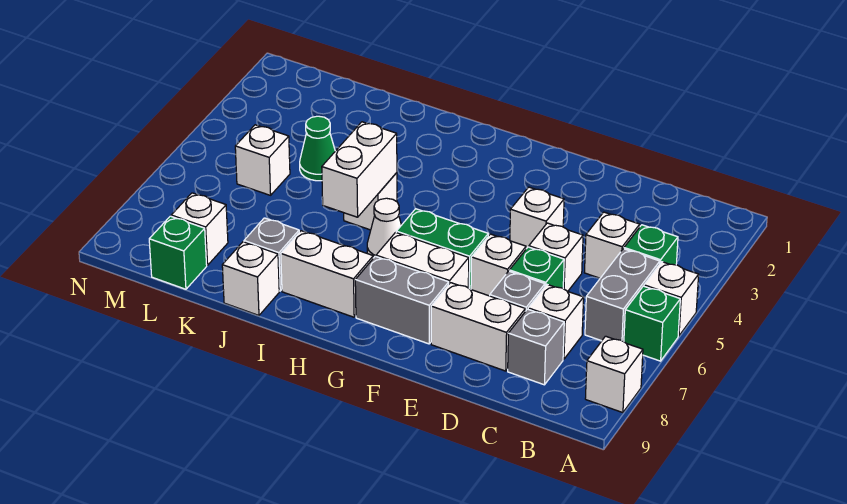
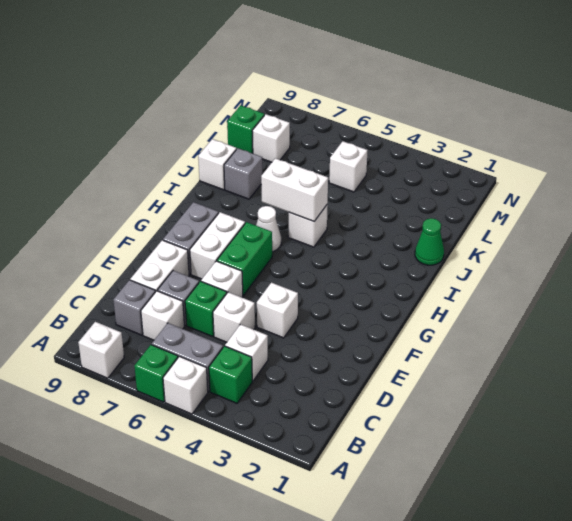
white 1x2 brick [281,231,373,317] -> none
green 1x1 cone [300,116,335,181] -> green 1x1 cone moved to [415,218,444,265]

